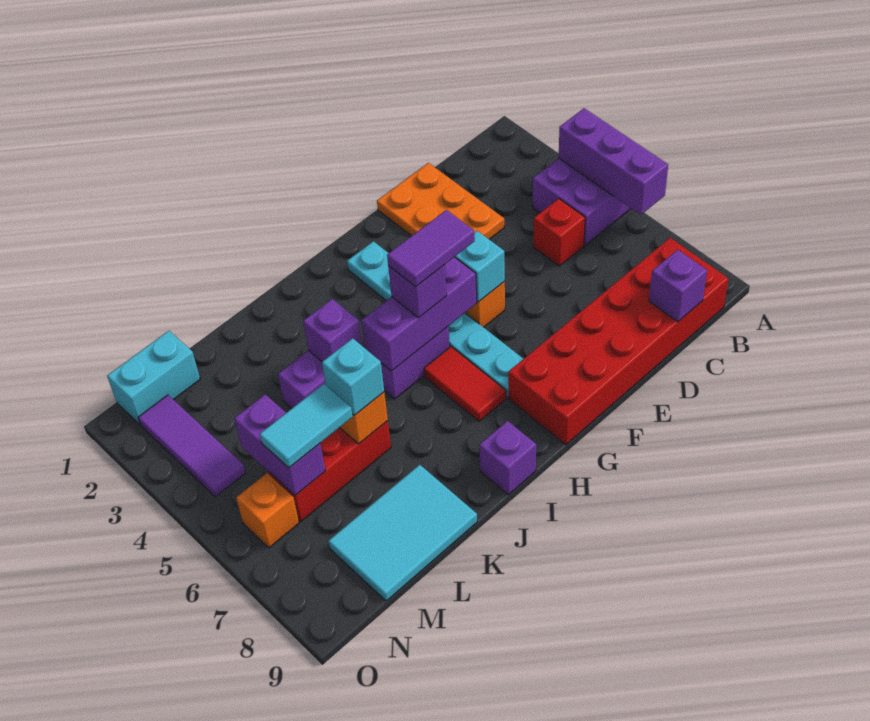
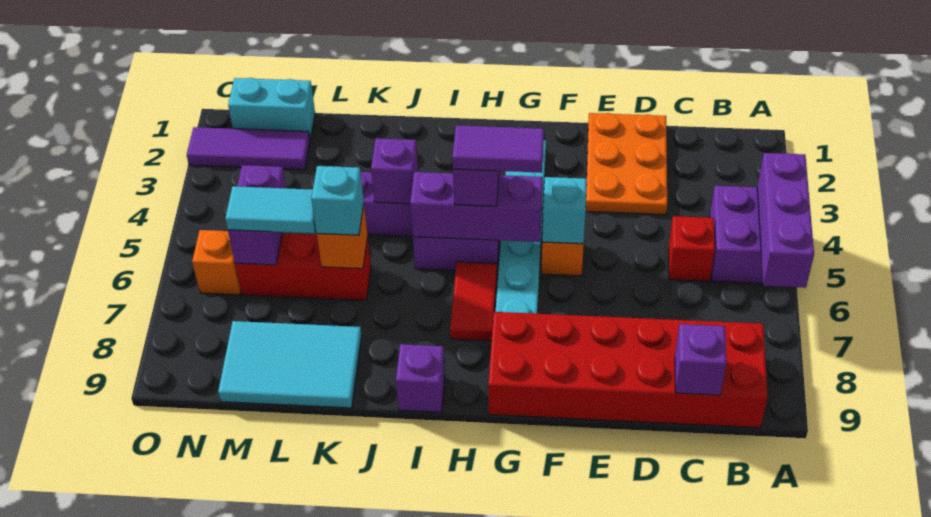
purple 1x3 tile [138,395,245,497] -> purple 1x3 tile turned to [187,127,310,170]

